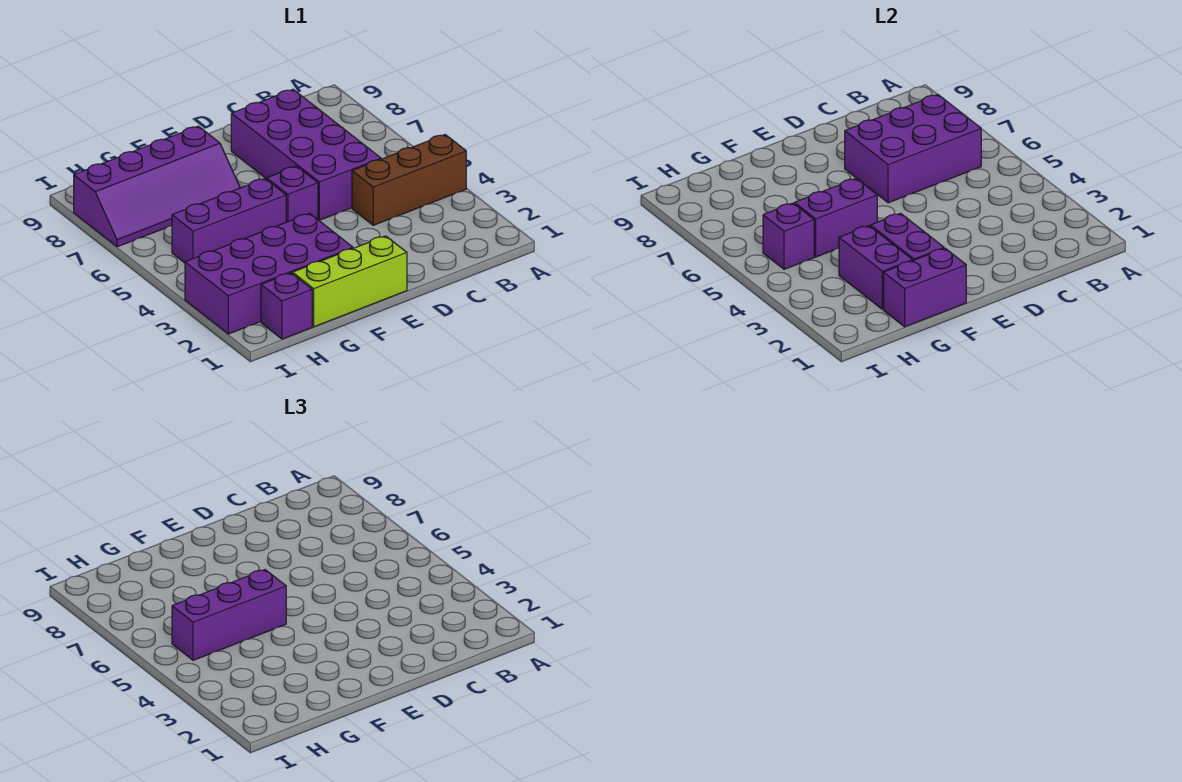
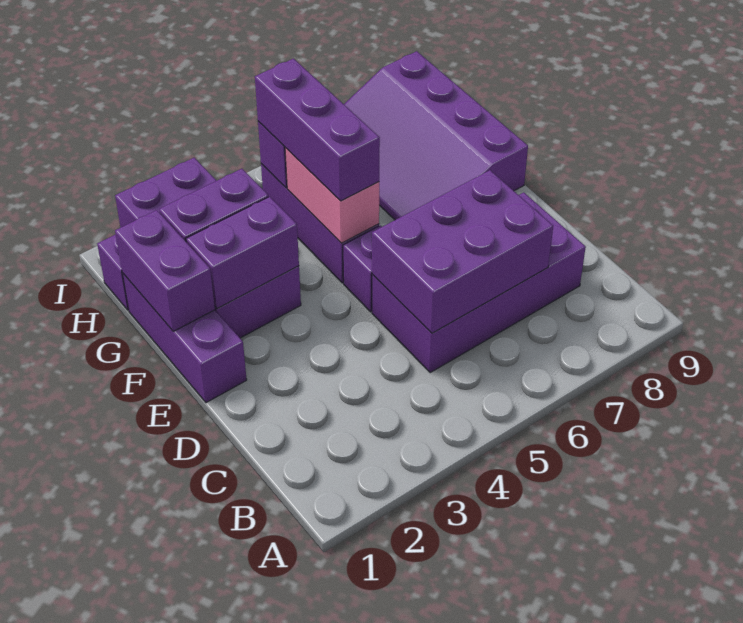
brown 1x3 brick [352,135,466,225] -> none
purple 2x3 brick [845,94,981,203] -> purple 2x3 brick turned to [372,170,553,333]
lime 1x3 brick [293,236,407,327] -> purple 1x3 brick [122,273,247,403]
purple 1x2 brick [795,179,877,257] -> pink 1x2 brick [285,148,379,243]
purple 2x4 slope [74,126,240,247] -> purple 3x4 slope [344,51,528,220]

